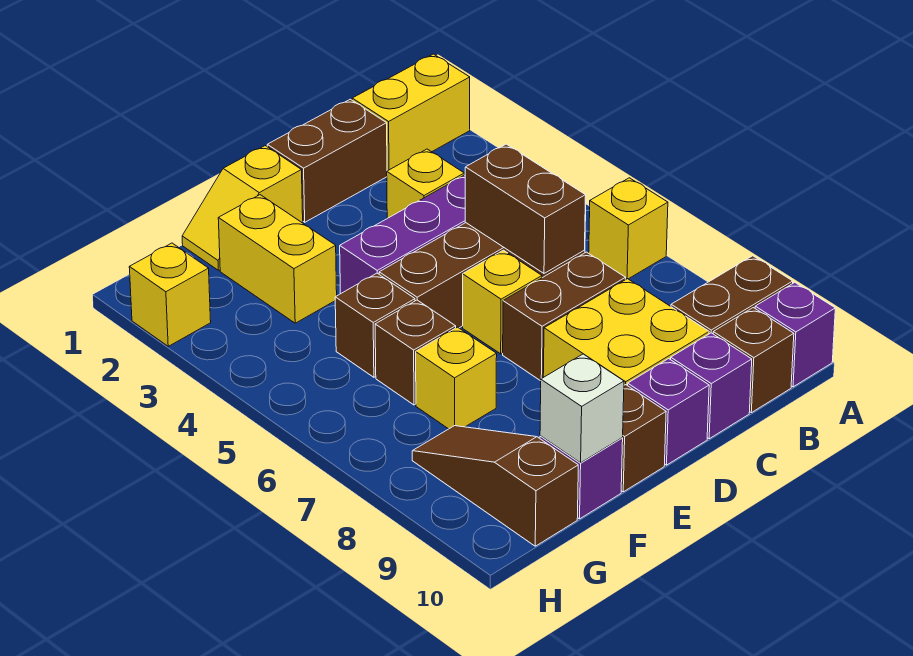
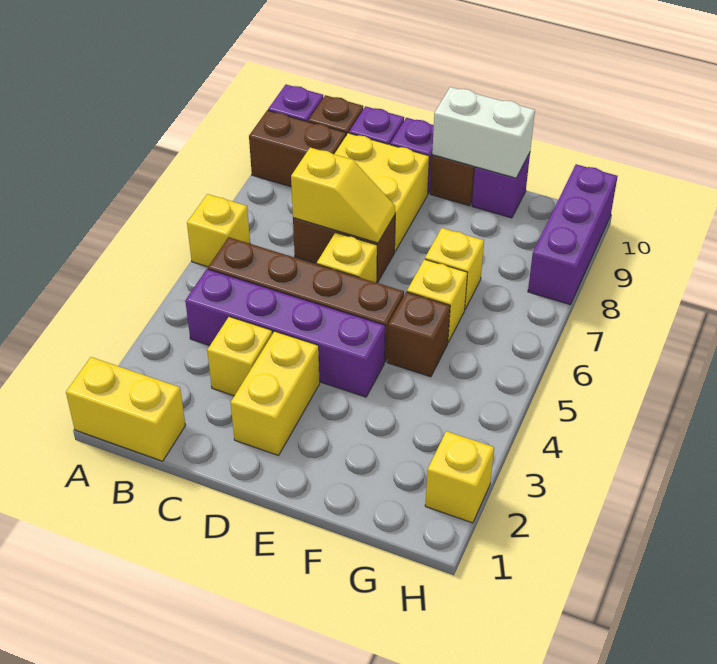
brown 1x2 brick [267,99,387,222] -> none
brown 1x2 brick [465,144,586,273] -> none
yellow 1x2 slope [182,146,303,270] -> yellow 1x2 slope moved to [291,148,395,243]
yellow 1x2 brick [218,195,337,323] -> yellow 1x2 brick moved to [231,331,320,456]
brown 1x1 brick [375,300,456,405] -> yellow 1x1 brick [407,259,467,342]
white 1x1 brick [540,354,624,463] -> white 1x2 brick [432,87,535,178]
brown 1x3 slope [412,426,578,546] -> none
none -> purple 1x3 brick [528,164,618,305]

